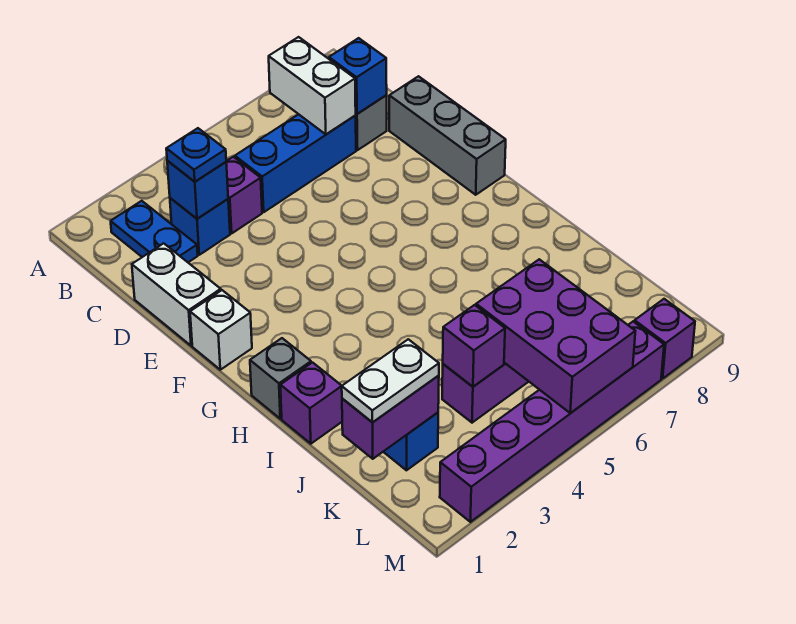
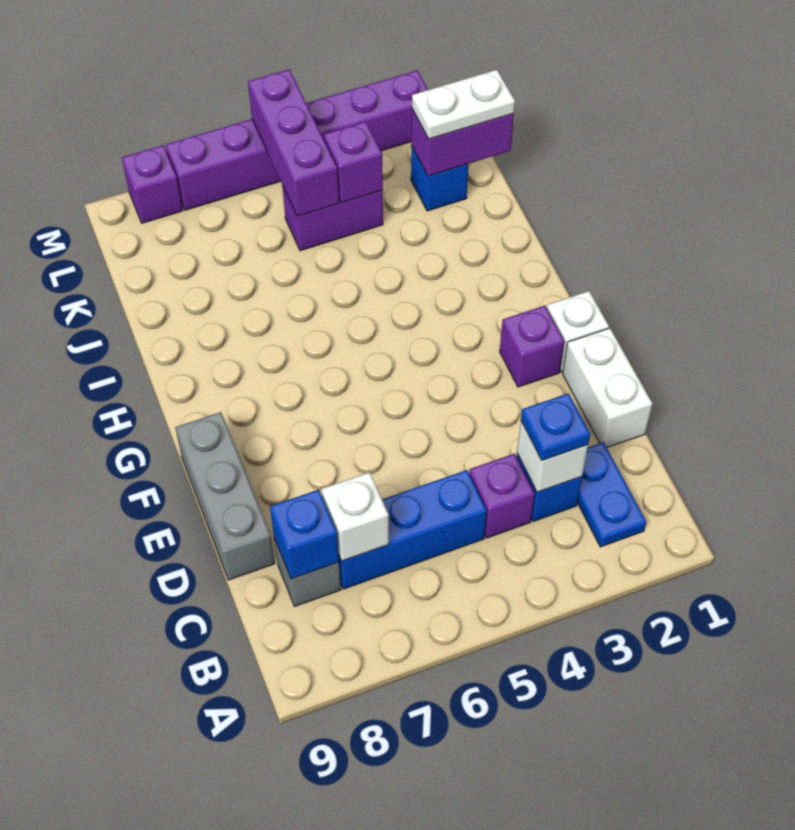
white 1x2 brick [269,37,356,134] -> white 1x1 brick [321,472,389,561]
blue 1x1 brick [167,161,228,219] -> white 1x1 brick [517,422,588,492]
grey 1x1 brick [250,338,311,419] -> none
purple 1x1 brick [280,363,342,444] -> purple 1x1 brick moved to [500,306,564,387]
purple 2x3 brick [476,259,635,413] -> purple 1x3 brick [248,69,339,216]

